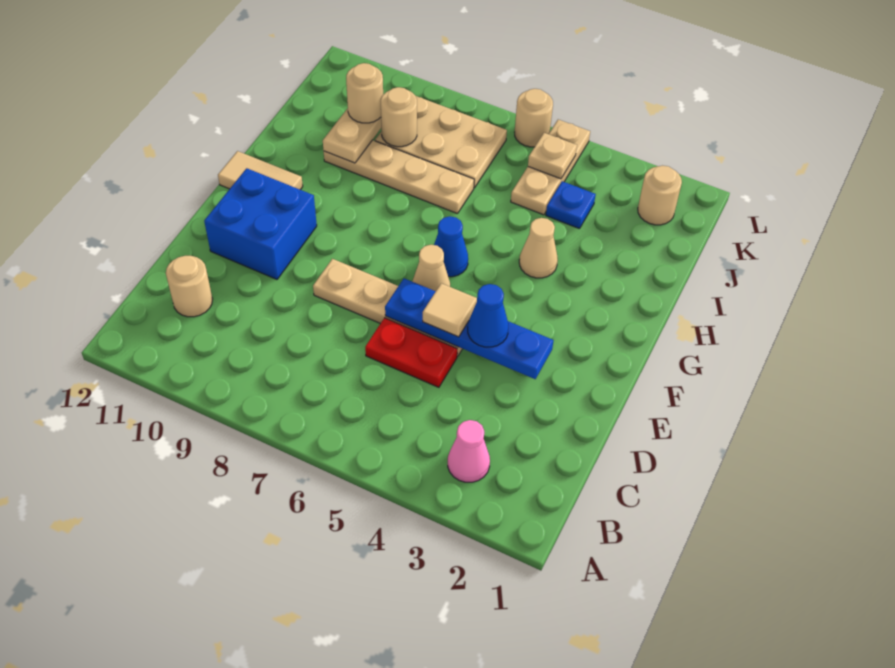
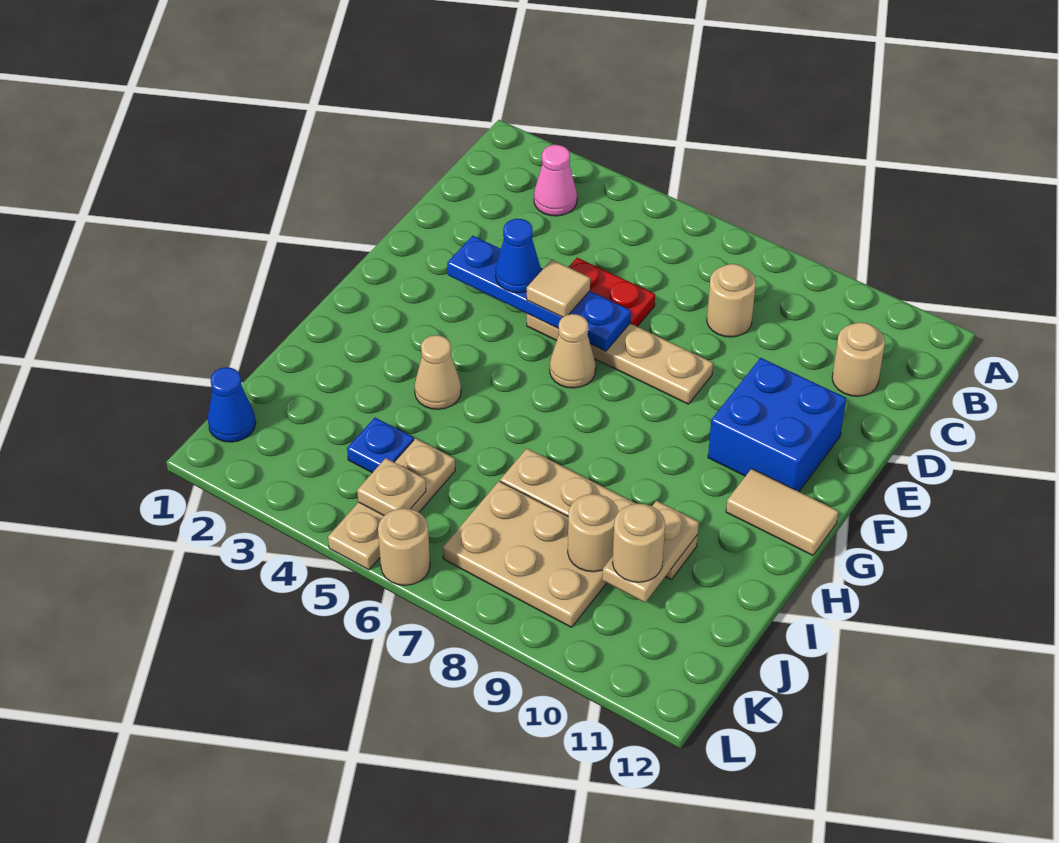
blue 1x1 cone [434,216,468,277] -> blue 1x1 cone moved to [208,367,256,442]
tan 1x1 round brick [638,166,682,225] -> tan 1x1 round brick moved to [707,264,756,337]

